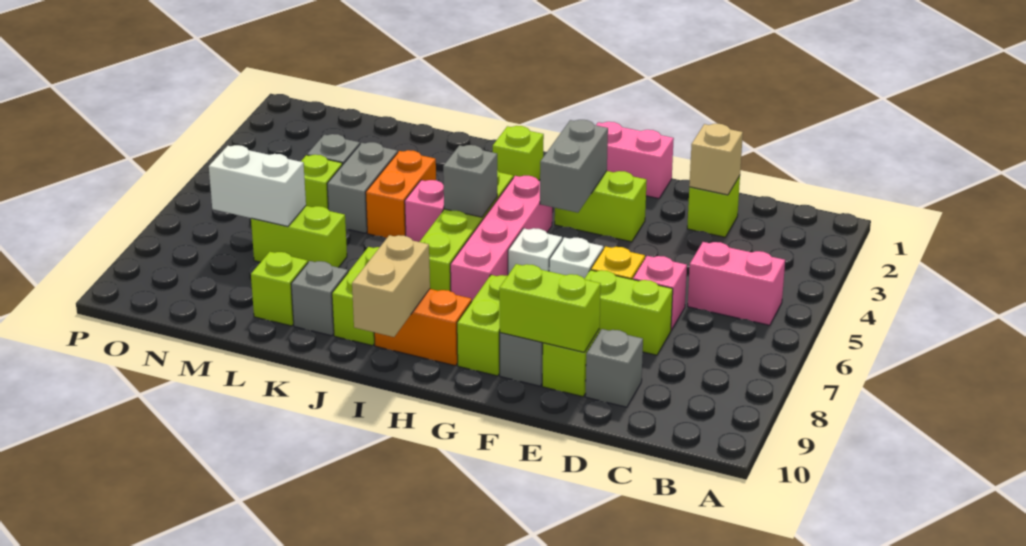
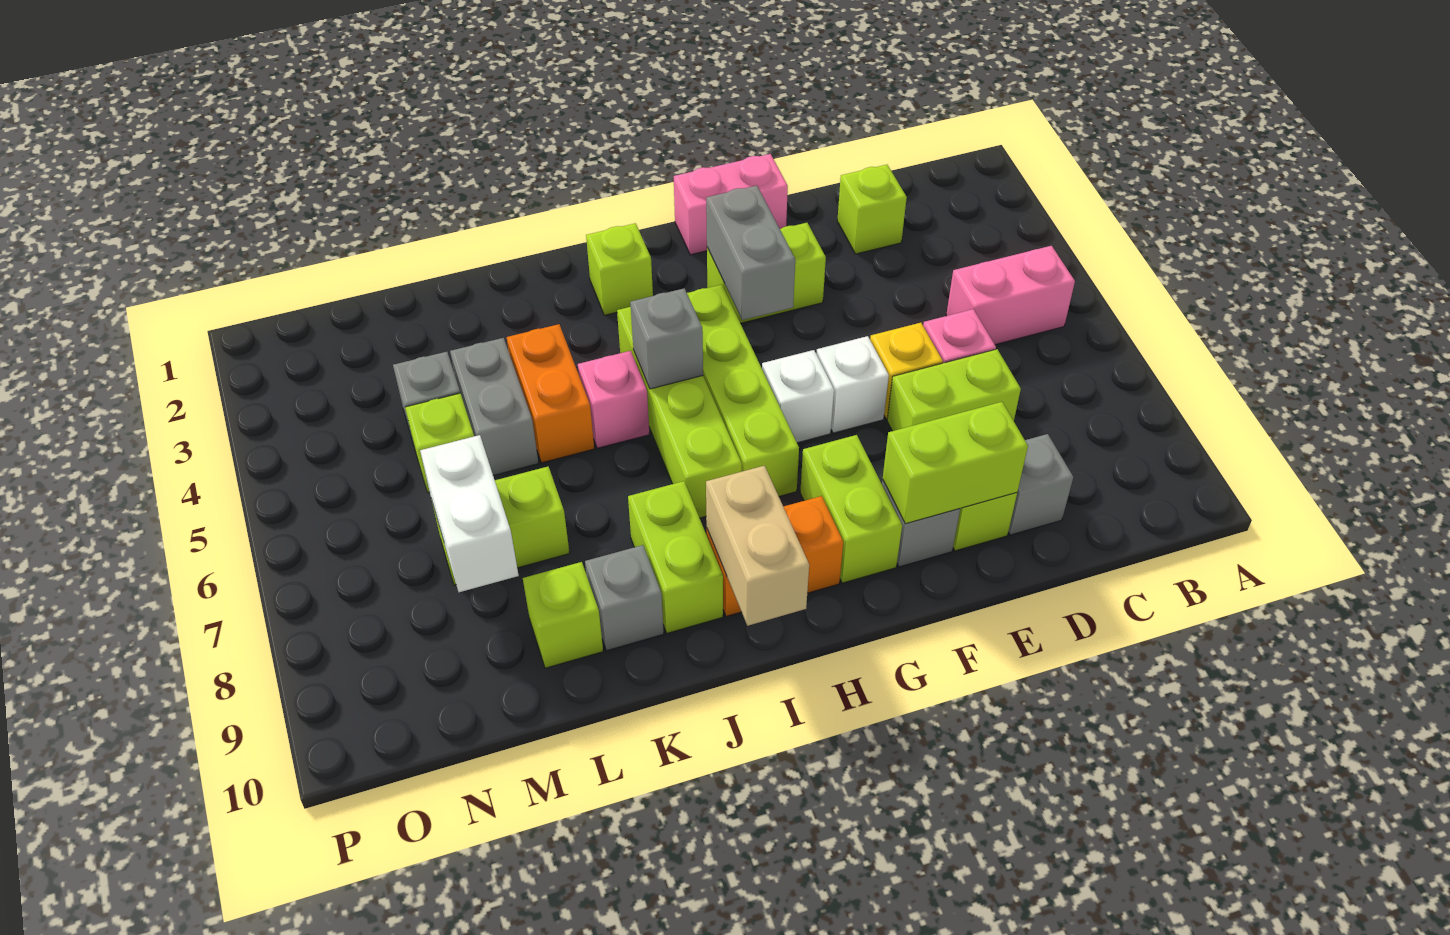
tan 1x1 brick [689,124,743,195] -> none
pink 1x4 brick [450,176,552,301] -> lime 1x4 brick [687,285,799,496]
white 1x2 brick [209,145,306,226] -> white 1x2 brick turned to [420,435,519,592]

